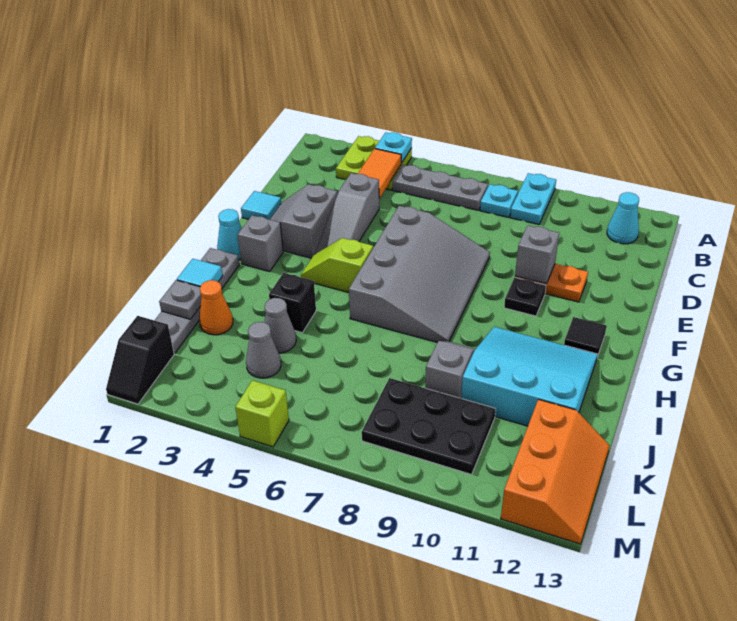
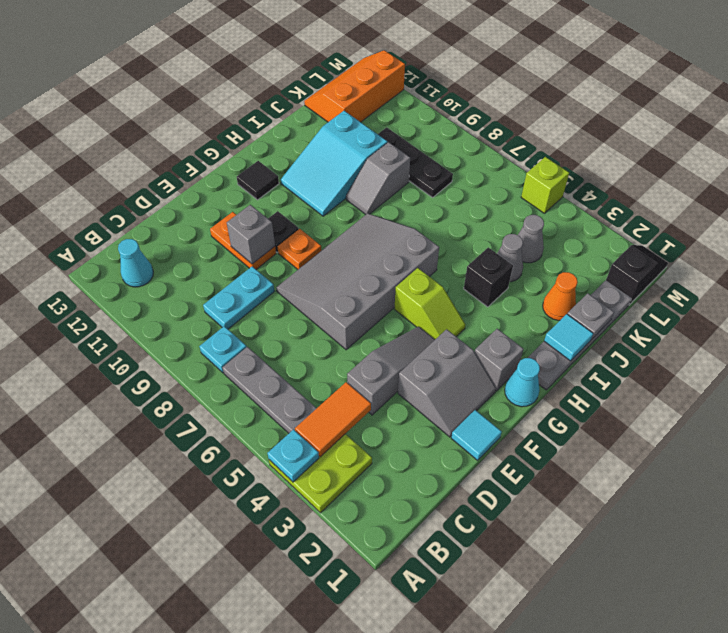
cyan 1x2 plate [510,173,556,225] -> cyan 1x2 plate moved to [203,266,274,329]
none -> orange 1x1 plate [277,229,322,269]
cyan 3x3 slope [461,327,598,426] -> cyan 2x3 slope [281,111,387,216]
black 2x3 plate [362,378,496,474] -> black 1x3 plate [378,127,453,198]

